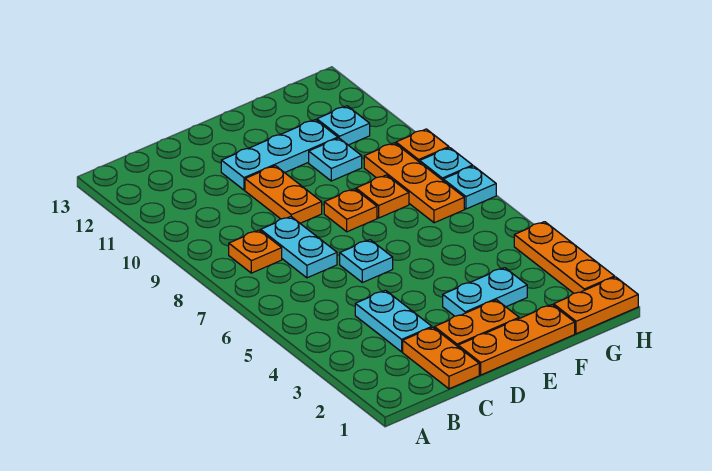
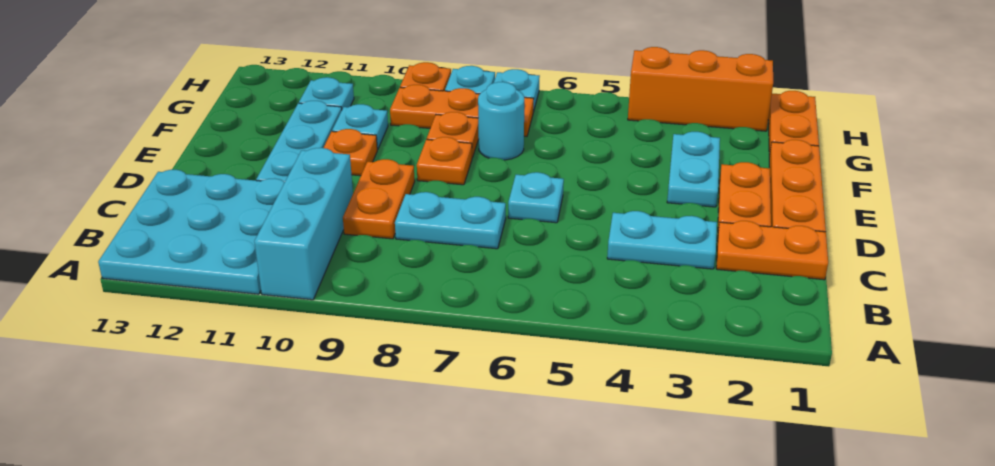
none -> cyan 1x3 brick [254,148,353,300]
none -> cyan 3x3 plate [98,170,285,294]
orange 1x1 plate [229,230,282,273] -> orange 1x1 plate moved to [324,129,377,176]
orange 1x2 plate [245,166,322,223] -> orange 1x2 plate turned to [343,159,415,239]
none -> cyan 1x1 round brick [478,82,524,160]
orange 1x3 plate [514,222,615,293] -> orange 1x3 brick [628,47,773,131]

